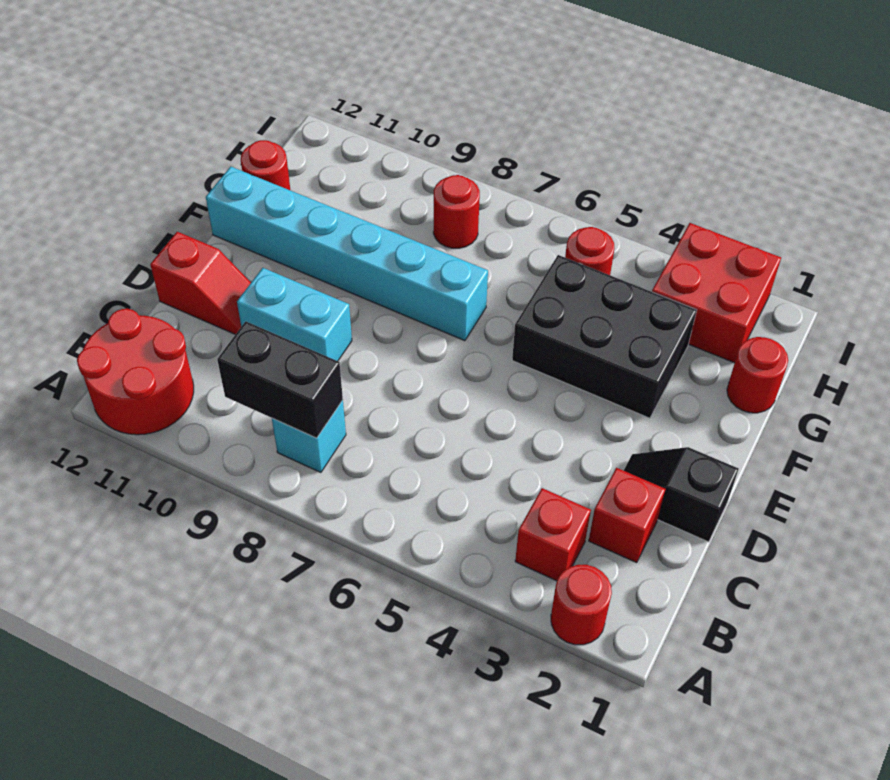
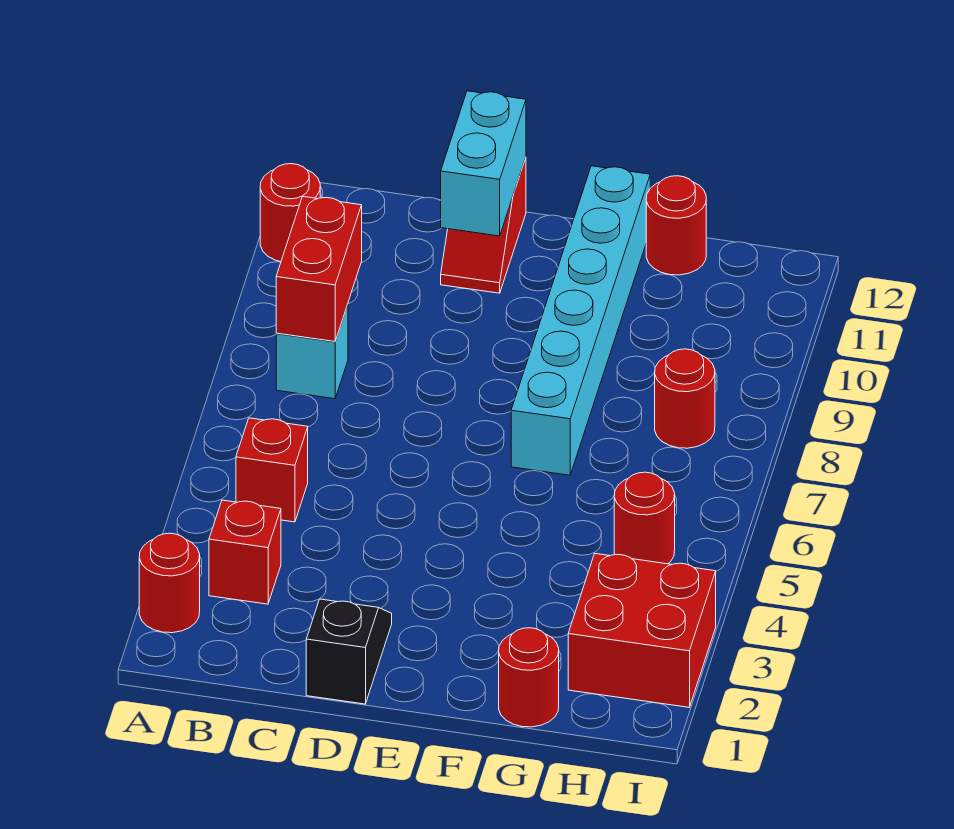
red 2x2 round brick [77,309,194,435] -> red 1x1 round brick [260,164,320,262]
black 1x2 brick [217,321,343,438] -> red 1x2 brick [276,197,362,342]
red 1x1 brick [589,468,665,563] -> red 1x1 brick moved to [236,418,308,522]
cyan 1x2 brick [237,268,352,361] -> cyan 1x2 brick moved to [441,91,526,236]
black 2x3 brick [512,255,697,418] -> none

